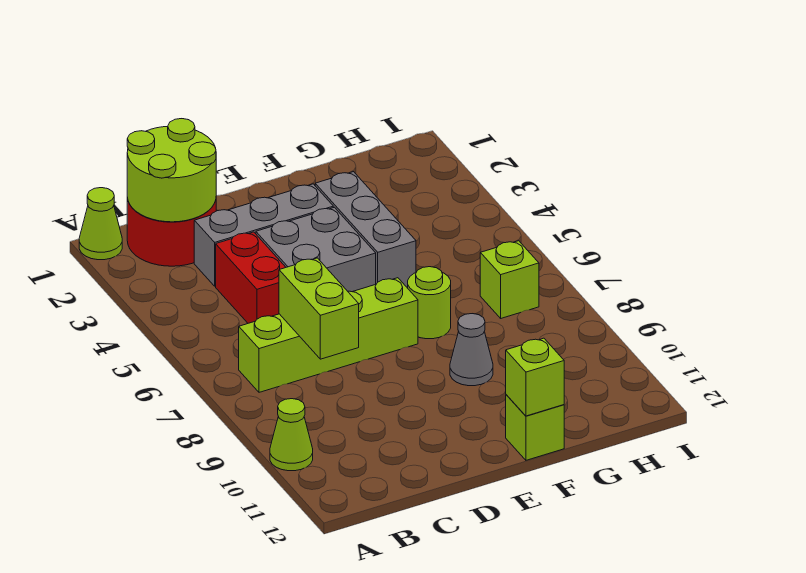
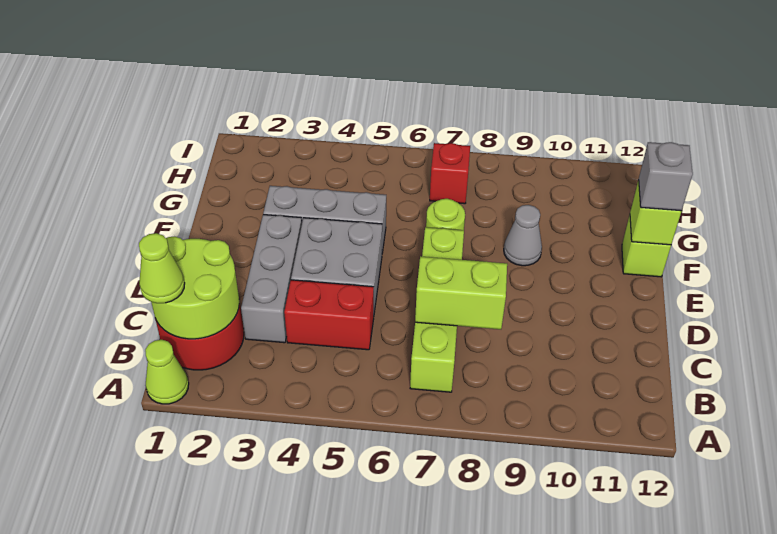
lime 1x1 cone [270,399,313,471] -> lime 1x1 cone moved to [139,233,185,303]
none -> grey 1x1 brick [638,142,693,211]
lime 1x1 brick [480,241,539,318] -> red 1x1 brick [430,143,470,204]

